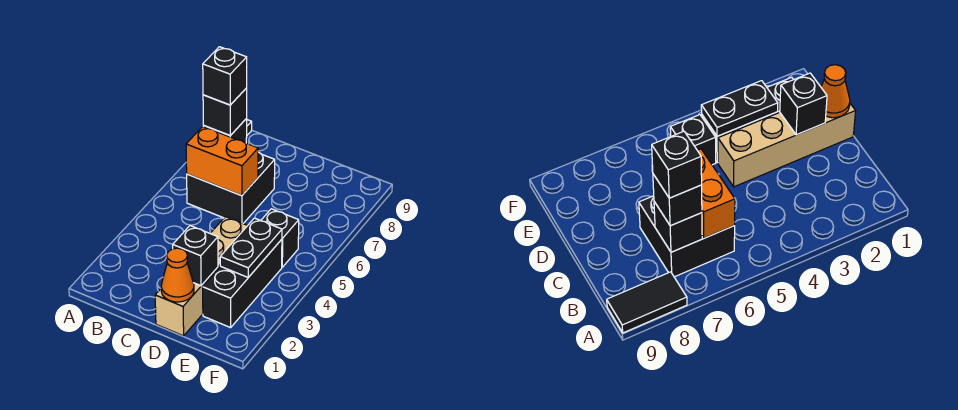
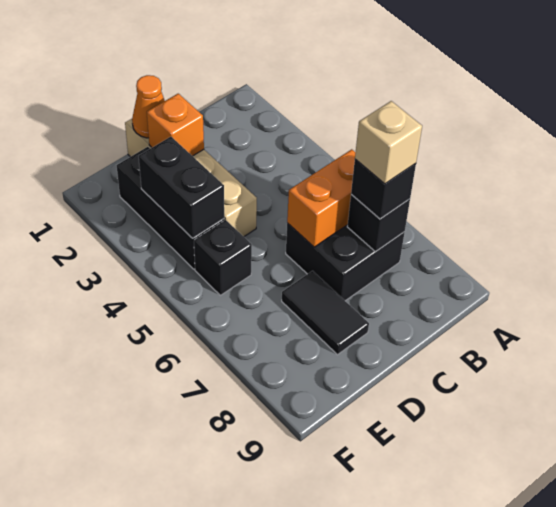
black 1x2 tile [607,272,687,333] -> black 1x2 tile moved to [282,271,369,355]
black 1x1 brick [203,47,247,105] -> tan 1x1 brick [355,101,422,184]
black 1x1 brick [173,226,218,286] -> orange 1x1 brick [147,94,204,156]
black 1x2 plate [220,218,282,277] -> black 1x2 brick [139,137,224,238]

